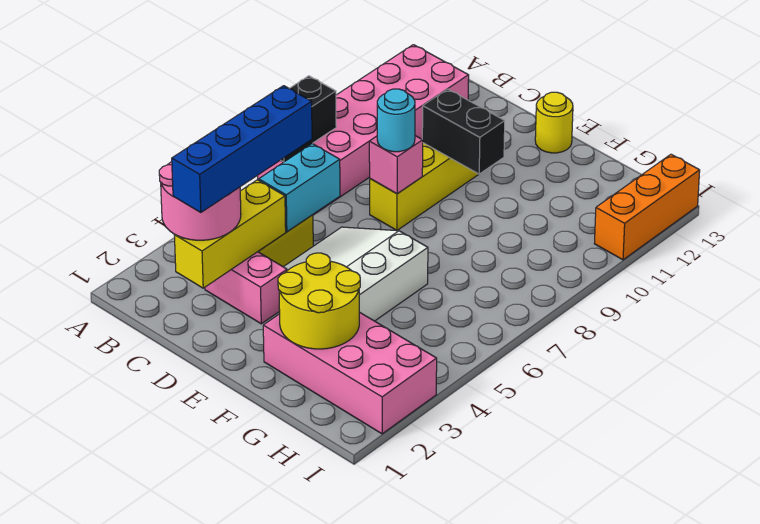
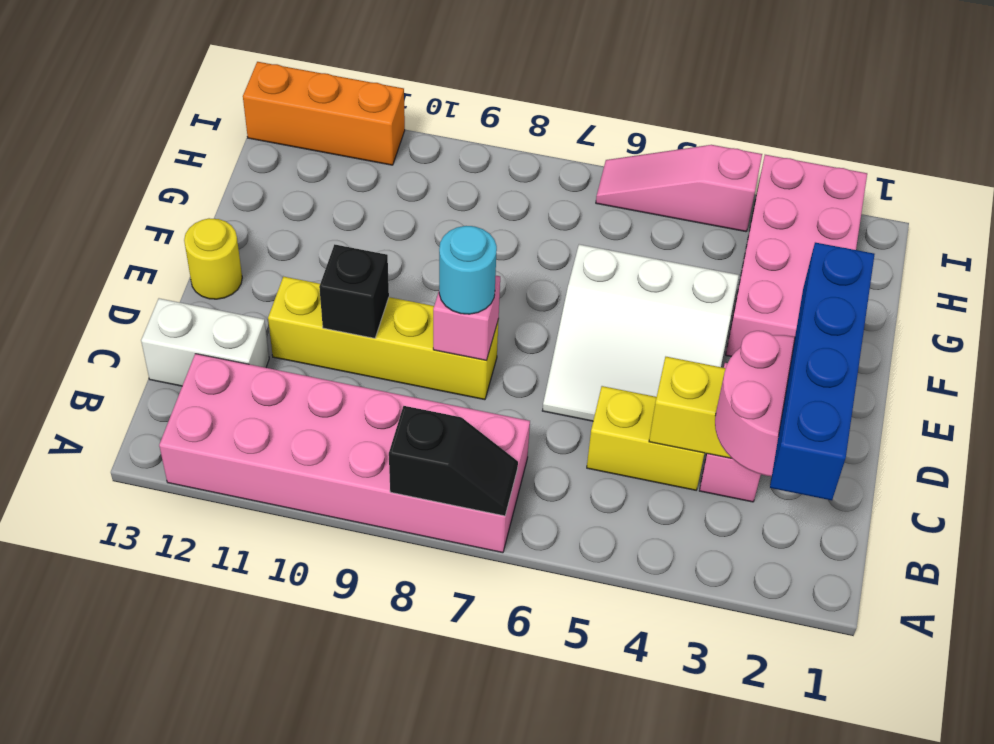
blue 1x4 brick [172,86,312,212] -> blue 1x4 brick turned to [770,243,875,500]
cyan 1x2 brick [259,143,340,232] -> none
none -> white 1x2 brick [141,298,269,386]
black 1x2 brick [422,89,505,174] -> black 1x1 brick [319,244,389,338]
yellow 2x2 round brick [278,253,360,349] -> none
none -> pink 1x3 slope [596,145,762,232]

